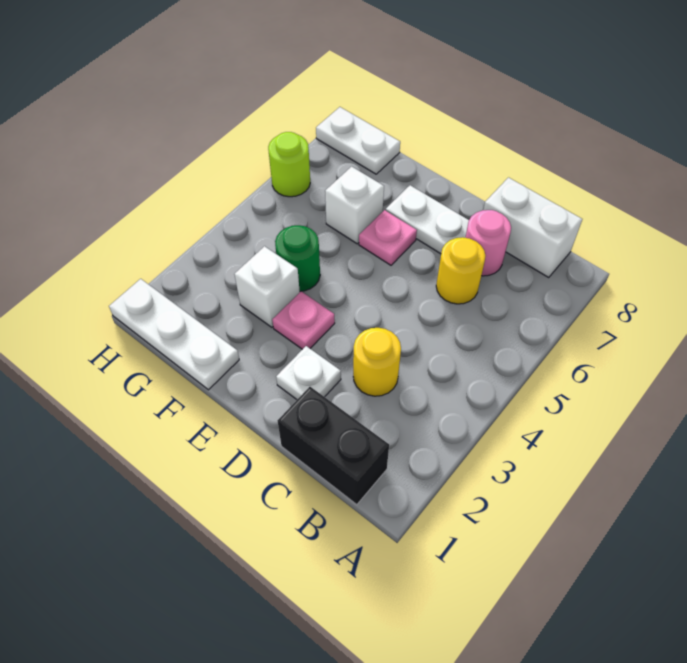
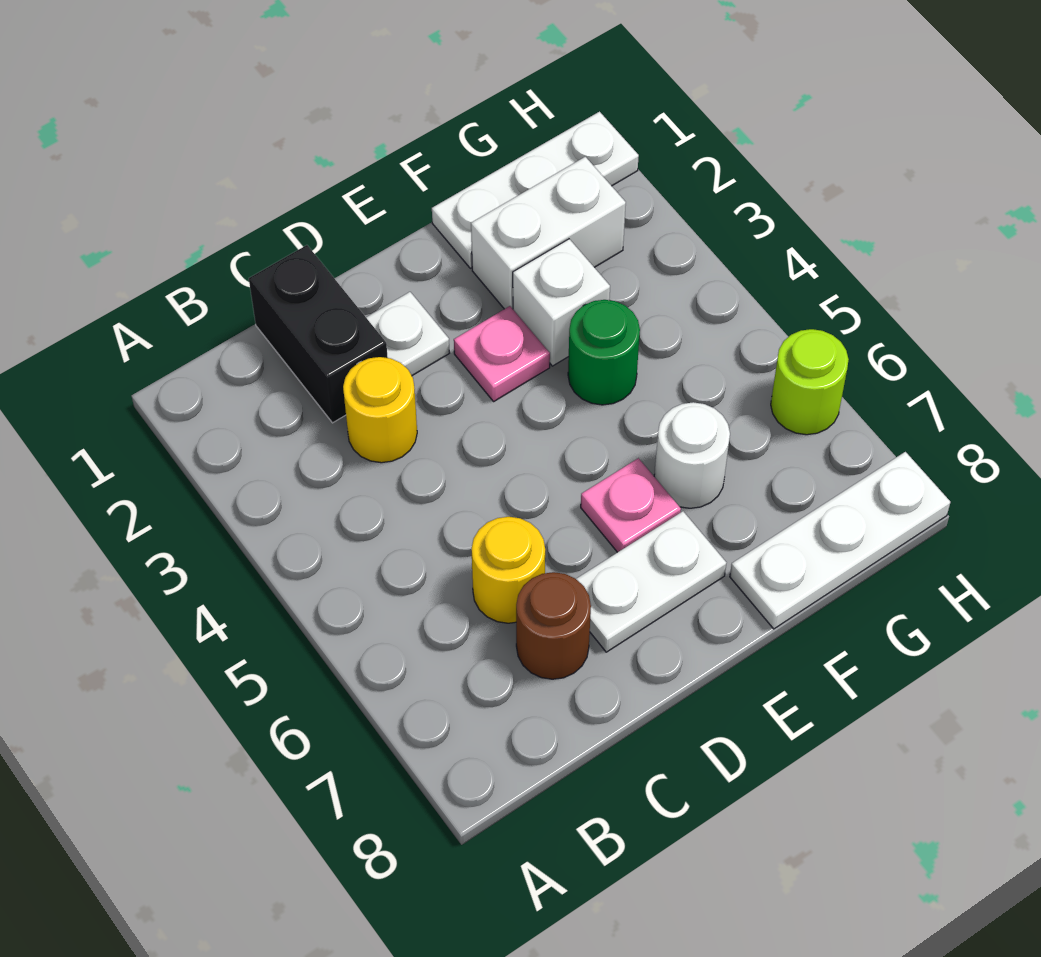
black 1x2 brick [277,387,389,505] -> black 1x2 brick turned to [249,245,388,423]
white 1x2 brick [483,178,582,278] -> white 1x2 brick moved to [471,157,626,309]
pink 1x1 round brick [465,210,511,276] -> brown 1x1 round brick [516,572,591,679]
white 1x1 brick [325,167,384,244] -> white 1x1 round brick [654,402,730,508]
white 1x2 plate [316,107,400,174] -> white 1x3 plate [730,452,950,629]

